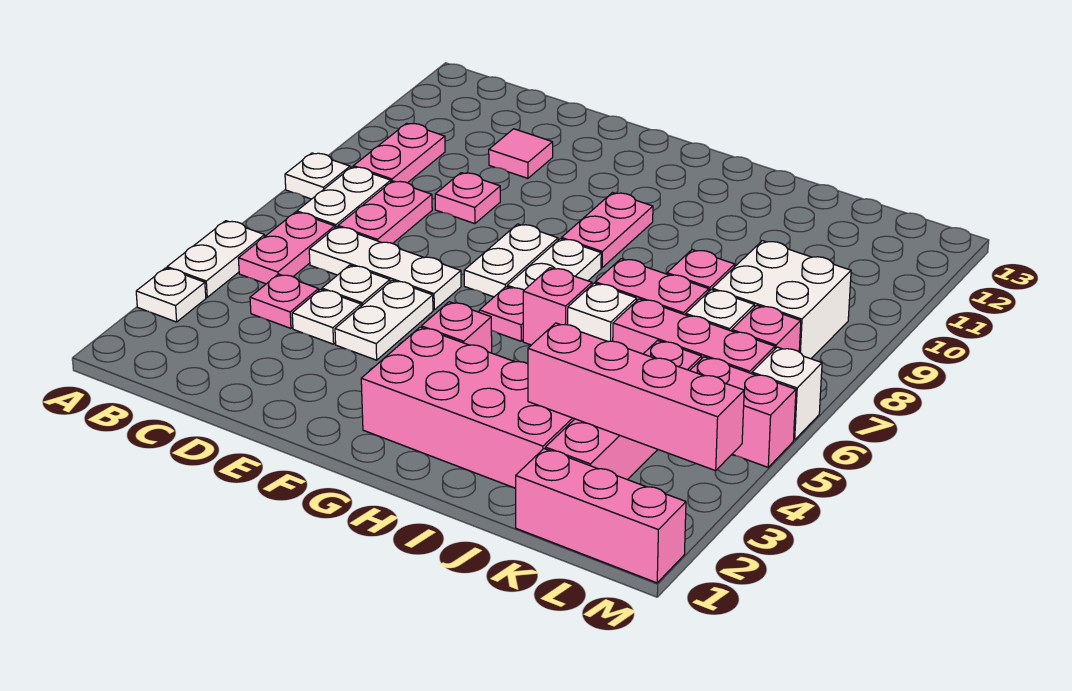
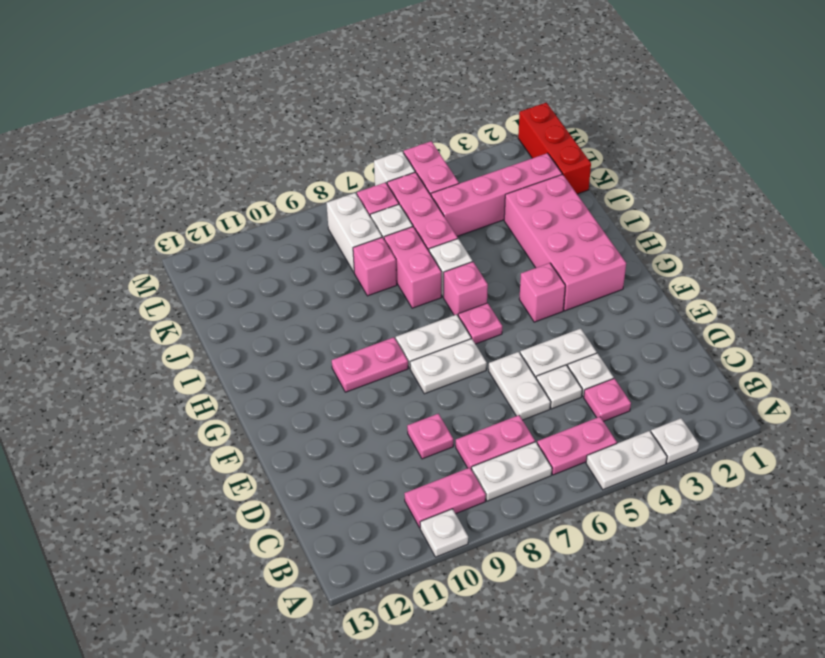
white 1x1 plate [285,153,350,199] -> white 1x1 plate moved to [420,509,468,557]
white 1x3 plate [309,227,461,310] -> white 1x2 plate [489,352,550,420]
pink 1x1 tile [489,129,553,178] -> none
pink 1x4 brick [528,323,744,471] -> none
pink 1x3 brick [515,449,686,583] -> red 1x3 brick [518,103,591,194]
white 2x2 brick [712,241,851,359] -> white 1x2 brick [327,193,382,272]

